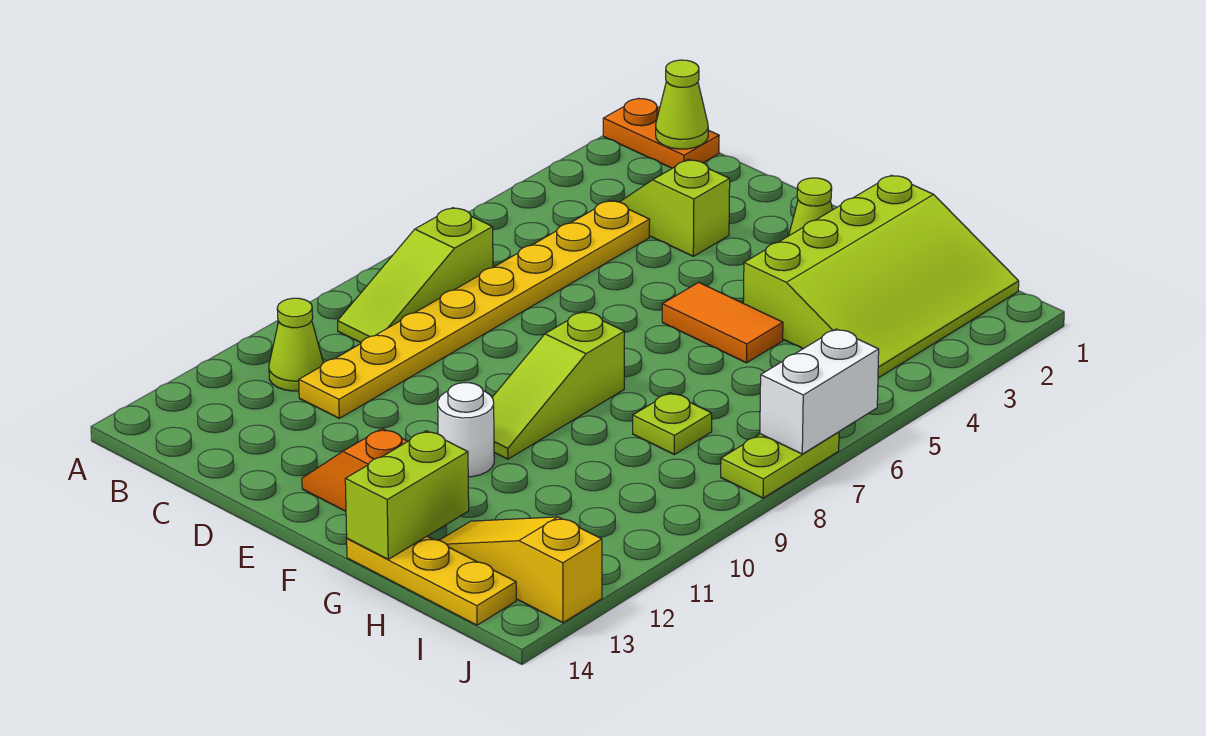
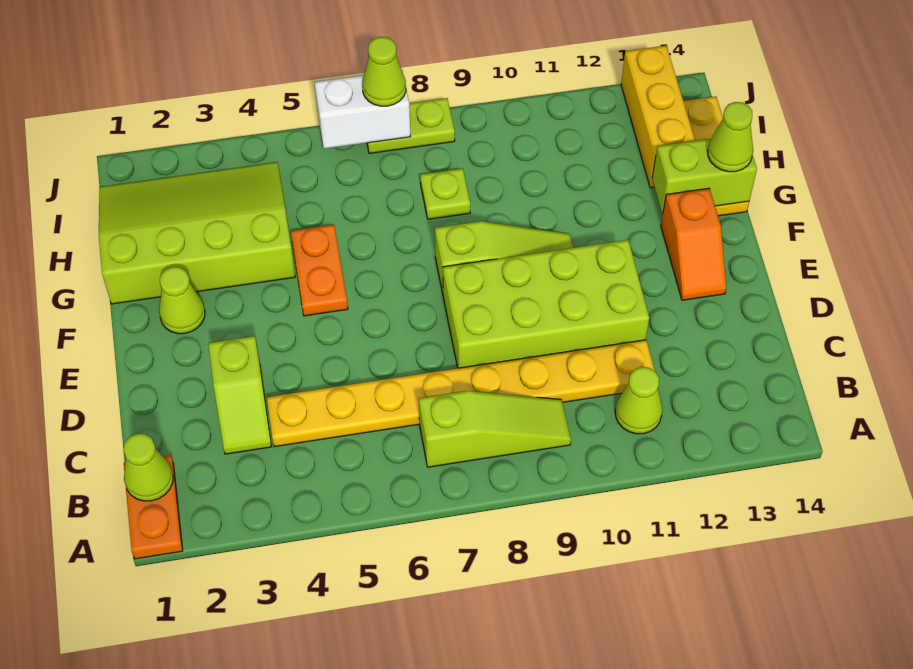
none -> lime 2x4 brick [443,240,649,368]
orange 1x2 tile [662,282,783,363] -> orange 1x2 plate [291,225,348,316]
white 1x1 round brick [438,383,494,477] -> none
none -> lime 1x1 cone [708,102,753,172]
yellow 1x3 slope [439,517,602,623] -> yellow 1x3 brick [621,46,695,188]
none -> lime 1x1 cone [362,37,406,106]

